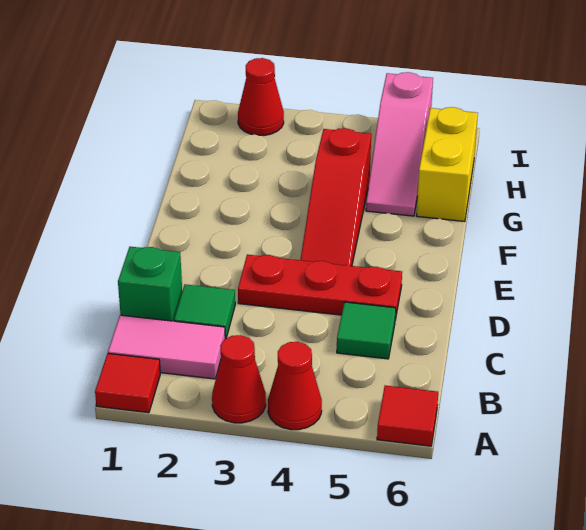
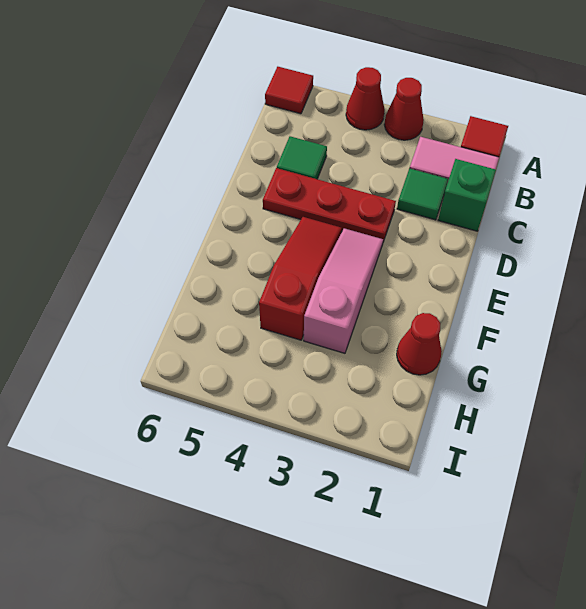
pink 1x3 slope [366,72,433,216] -> pink 1x3 slope moved to [304,228,383,353]
yellow 1x2 brick [416,107,478,222] -> none
red 1x1 cone [238,58,284,135] -> red 1x1 cone moved to [397,313,442,375]

